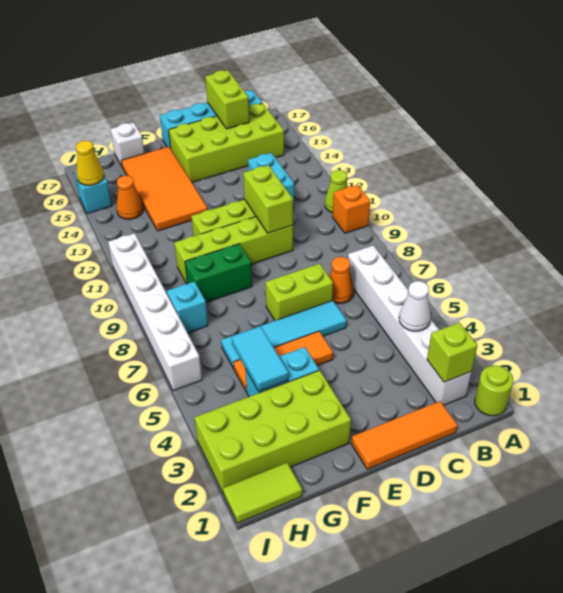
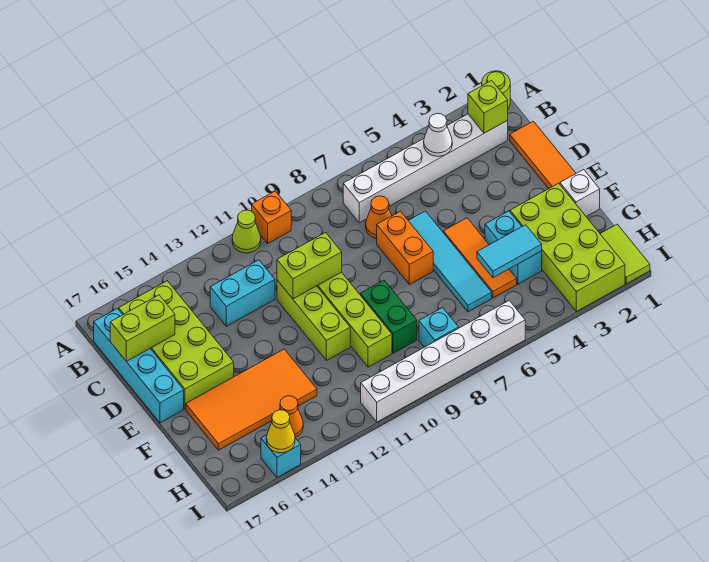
lime 1x2 brick [265,264,333,321] -> orange 1x2 brick [377,211,433,284]
white 1x1 brick [110,123,145,166] -> white 1x1 brick moved to [560,169,600,216]

